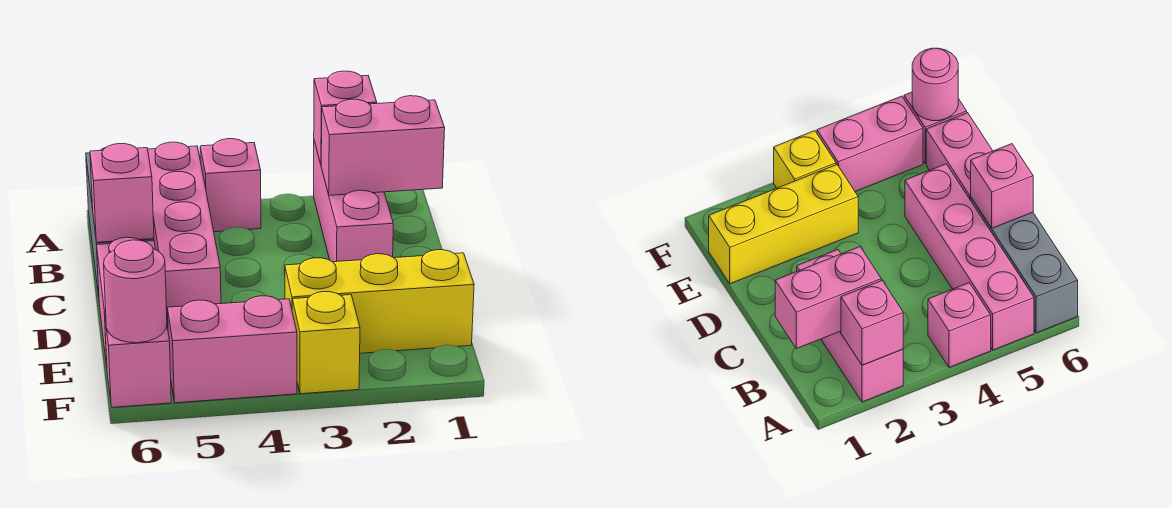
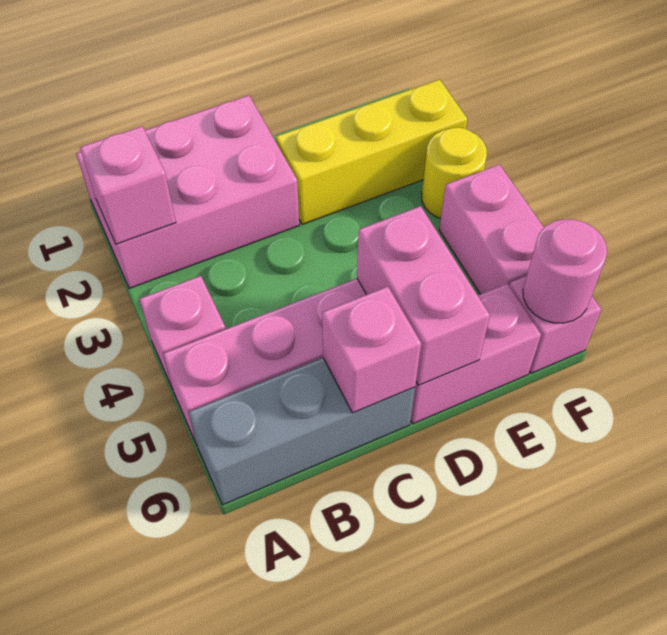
pink 1x3 brick [314,141,393,262] -> pink 2x3 brick [76,95,299,288]
pink 1x2 brick [321,96,445,195] -> pink 1x2 brick moved to [357,206,490,385]
yellow 1x3 brick [285,250,474,353] -> yellow 1x3 brick turned to [276,80,467,224]
yellow 1x1 brick [292,292,360,394] -> yellow 1x1 round brick [422,127,487,218]

